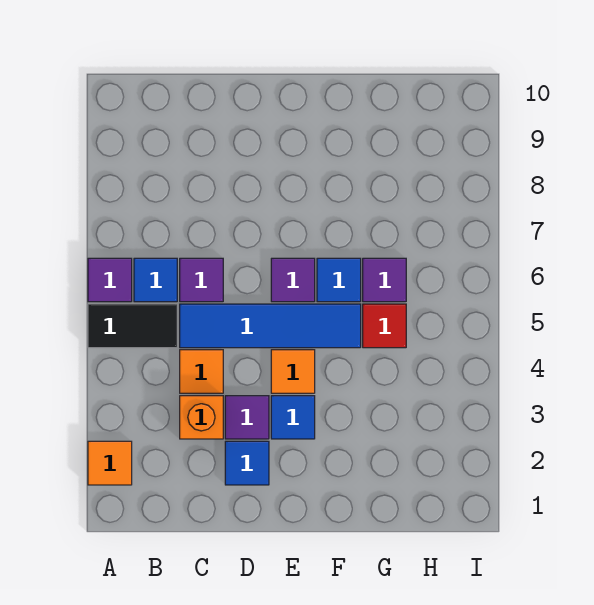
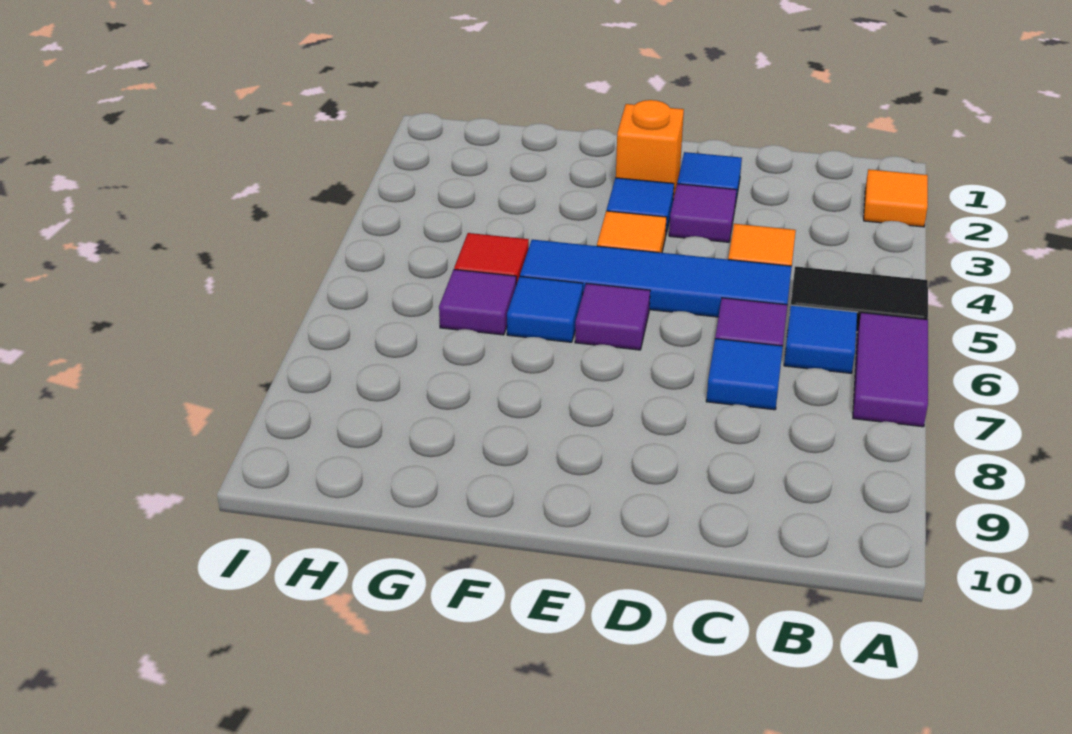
purple 1x1 tile [88,258,132,302] -> purple 1x2 tile [853,313,928,427]
orange 1x1 brick [180,396,223,439] -> orange 1x1 brick moved to [616,100,684,200]
none -> blue 1x1 tile [706,339,783,410]

